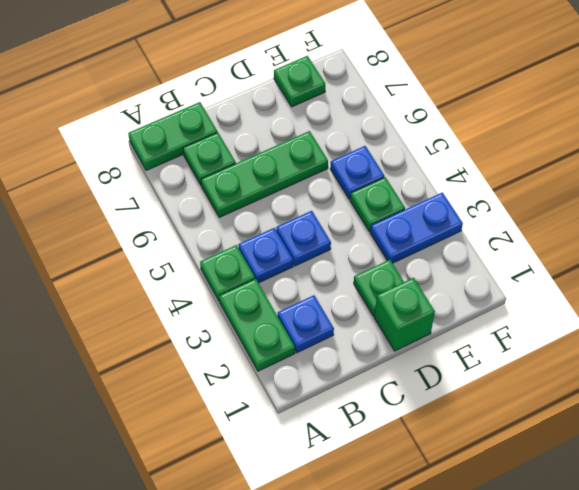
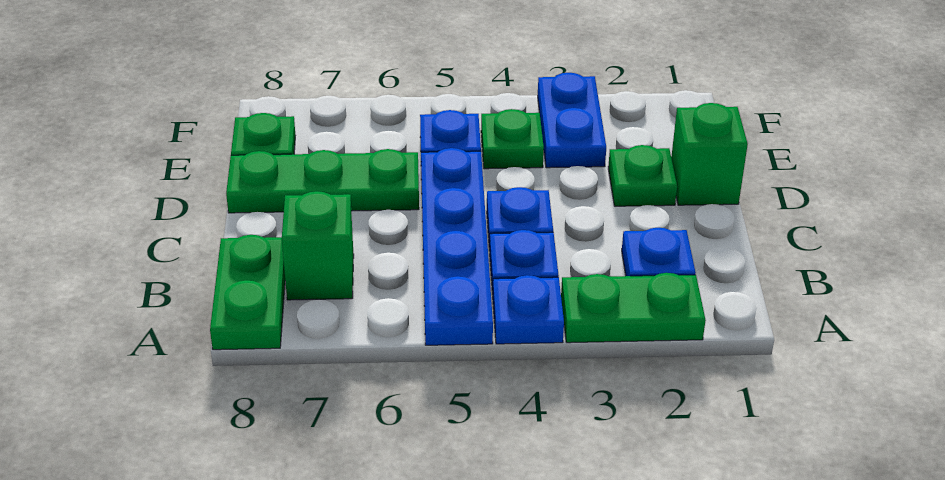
green 1x1 plate [200,245,255,301] -> blue 1x1 plate [493,275,564,344]
none -> blue 1x4 plate [421,148,493,345]
green 1x3 plate [201,131,328,217] -> green 1x3 plate turned to [226,149,419,213]
green 1x1 plate [183,132,236,185] -> green 1x1 brick [282,191,354,300]

